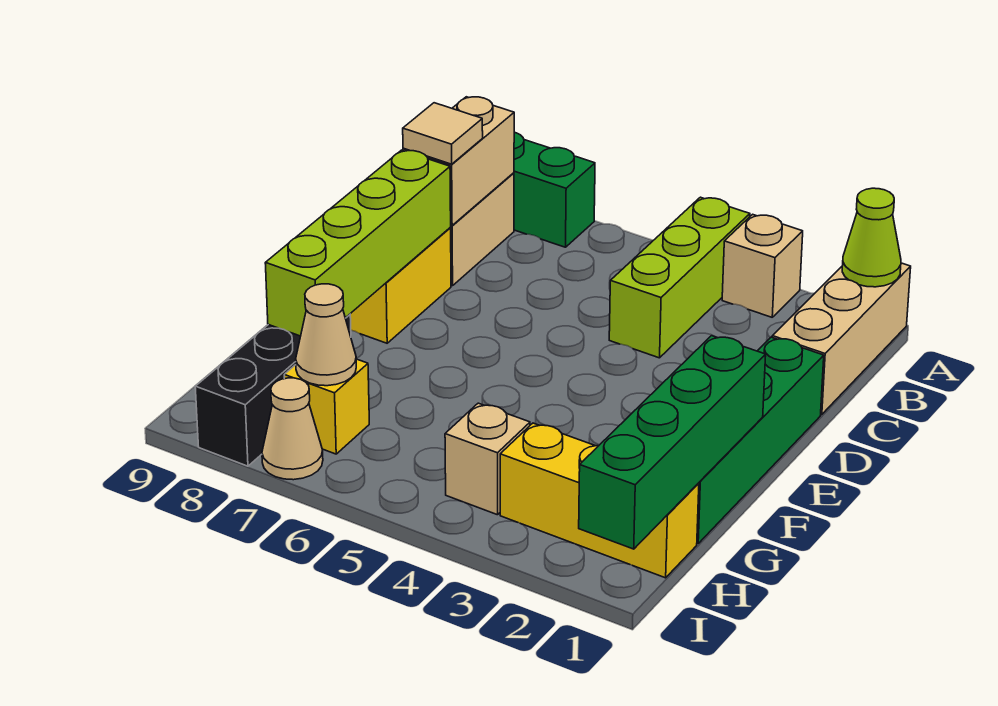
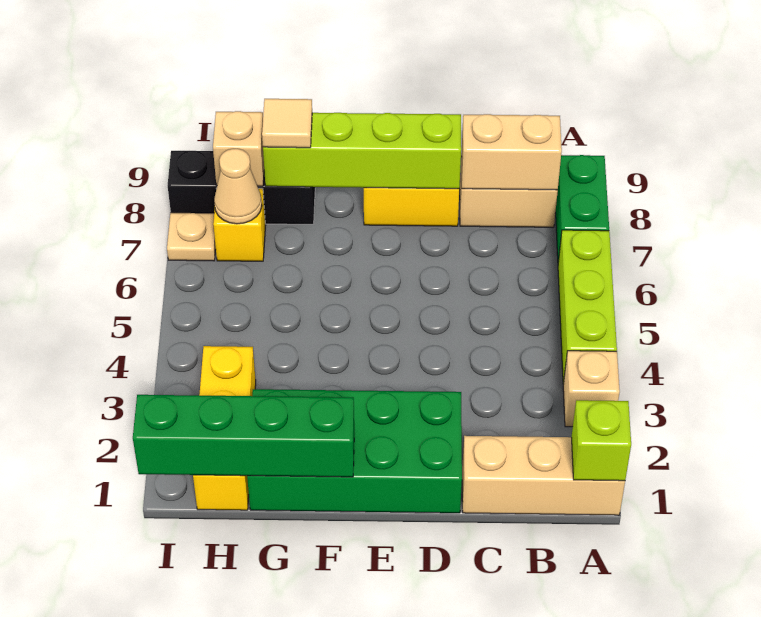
lime 1x1 cone [842,188,901,287] -> lime 1x1 brick [572,400,631,481]
lime 1x3 brick [609,197,750,358] -> lime 1x3 brick turned to [558,230,617,384]
tan 1x1 tile [403,103,483,164] -> tan 1x1 tile moved to [262,99,312,148]
green 1x4 brick [697,337,824,544] -> green 2x4 brick [247,389,462,513]
tan 1x1 brick [445,403,530,515] -> tan 1x1 brick moved to [213,111,264,186]
tan 1x1 cone [262,378,323,480] -> tan 1x1 plate [167,213,216,261]

